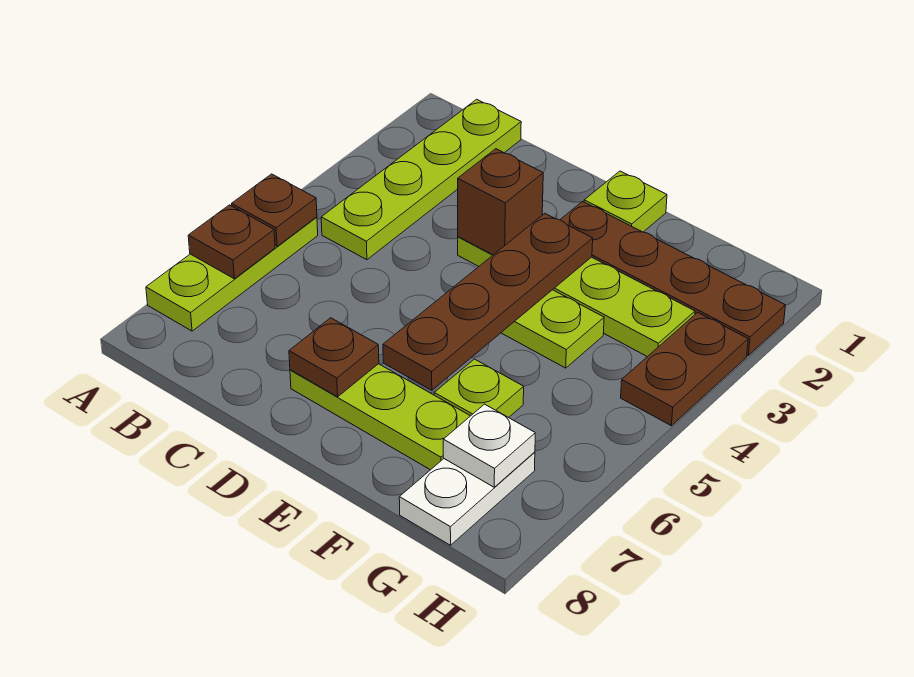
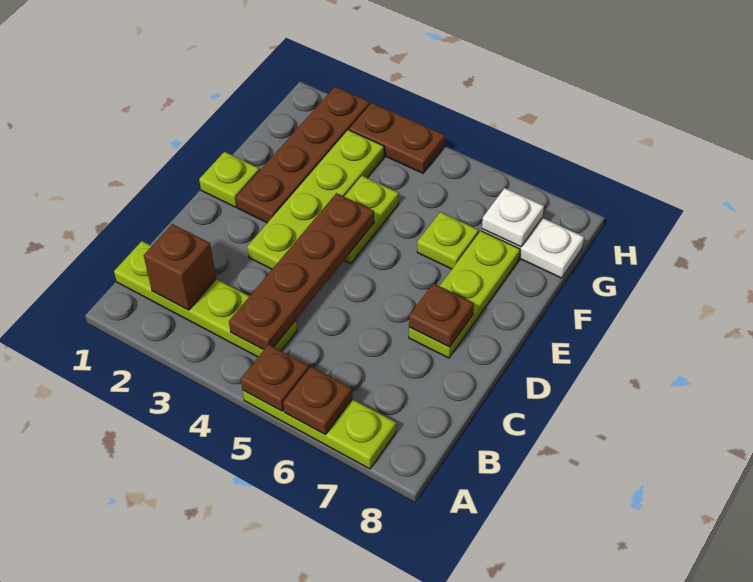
brown 1x1 brick [458,149,543,255] -> brown 1x1 brick moved to [144,224,216,310]
brown 1x4 plate [383,213,593,390] -> brown 1x4 plate turned to [229,193,374,350]

